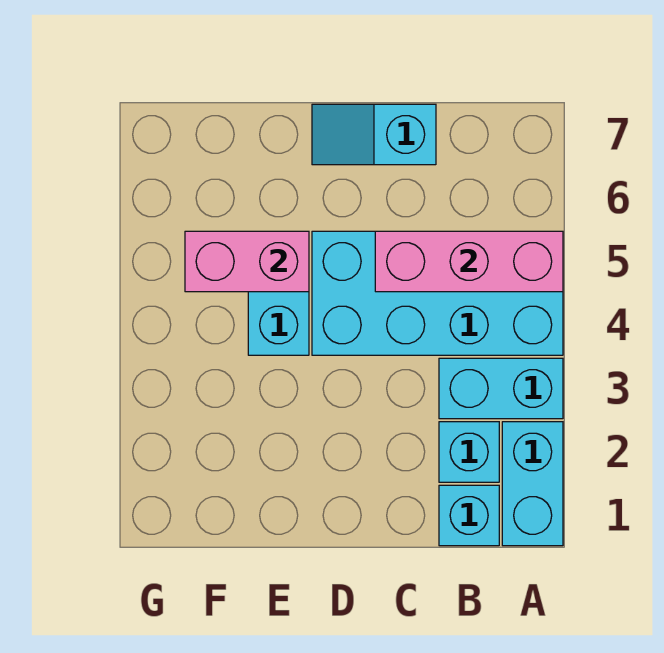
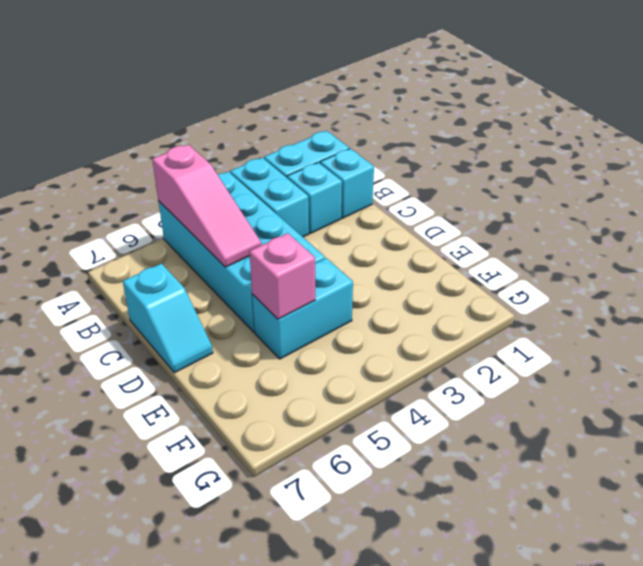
pink 1x3 brick [375,231,563,292] -> pink 1x3 slope [152,145,262,267]
pink 1x2 brick [185,231,309,292] -> pink 1x1 brick [249,233,315,319]

